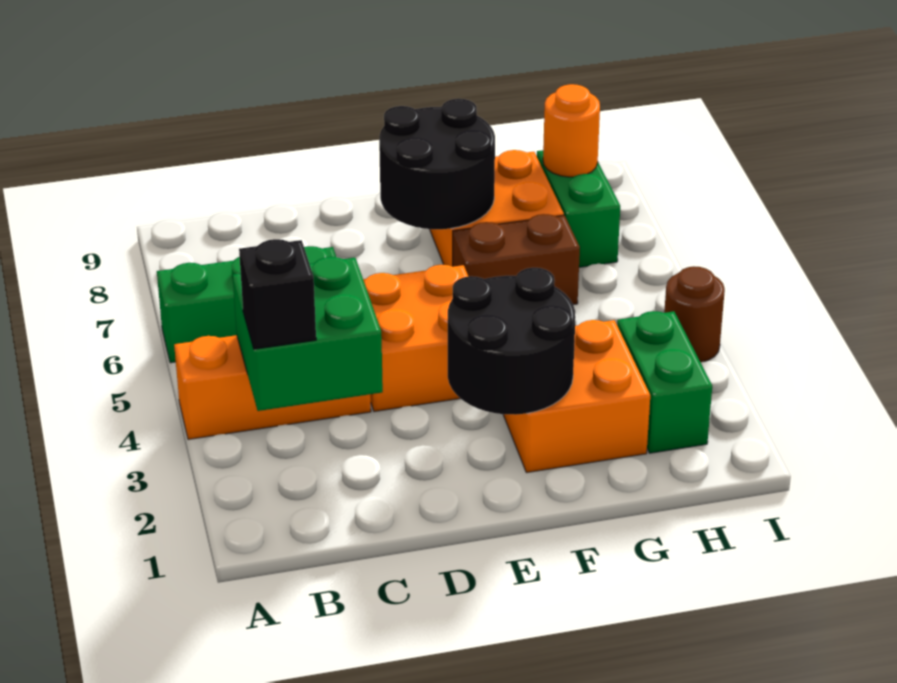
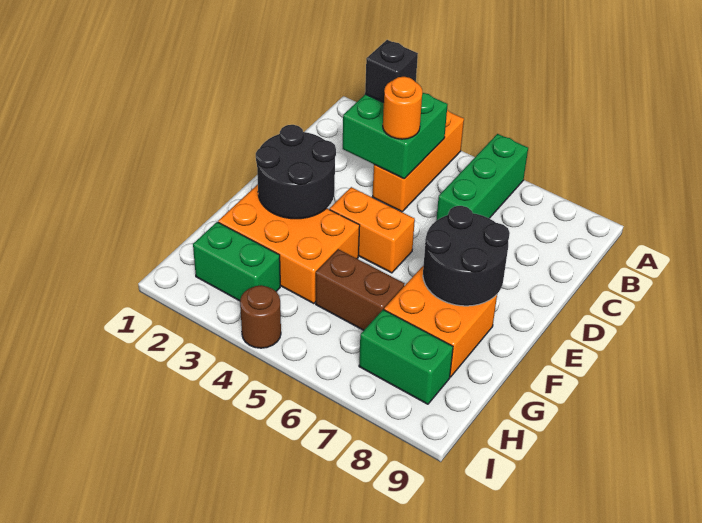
orange 2x2 brick [363,265,468,411] -> orange 1x2 brick [330,187,415,273]
orange 2x2 brick [503,320,650,473] -> orange 2x3 brick [218,184,360,304]
brown 1x2 brick [453,214,580,305] -> brown 1x2 brick turned to [316,249,404,330]
orange 1x1 round brick [543,84,600,177] -> orange 1x1 round brick moved to [383,77,422,139]

